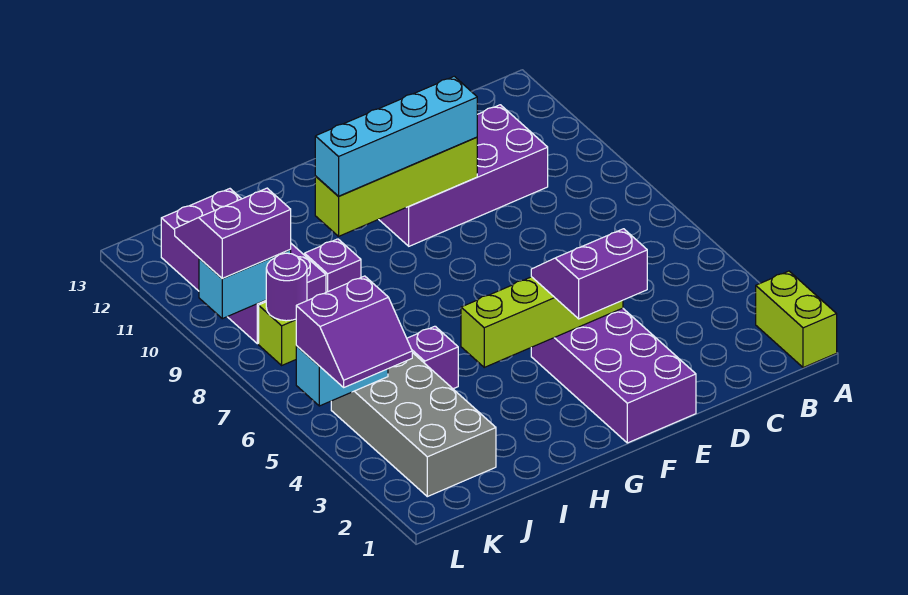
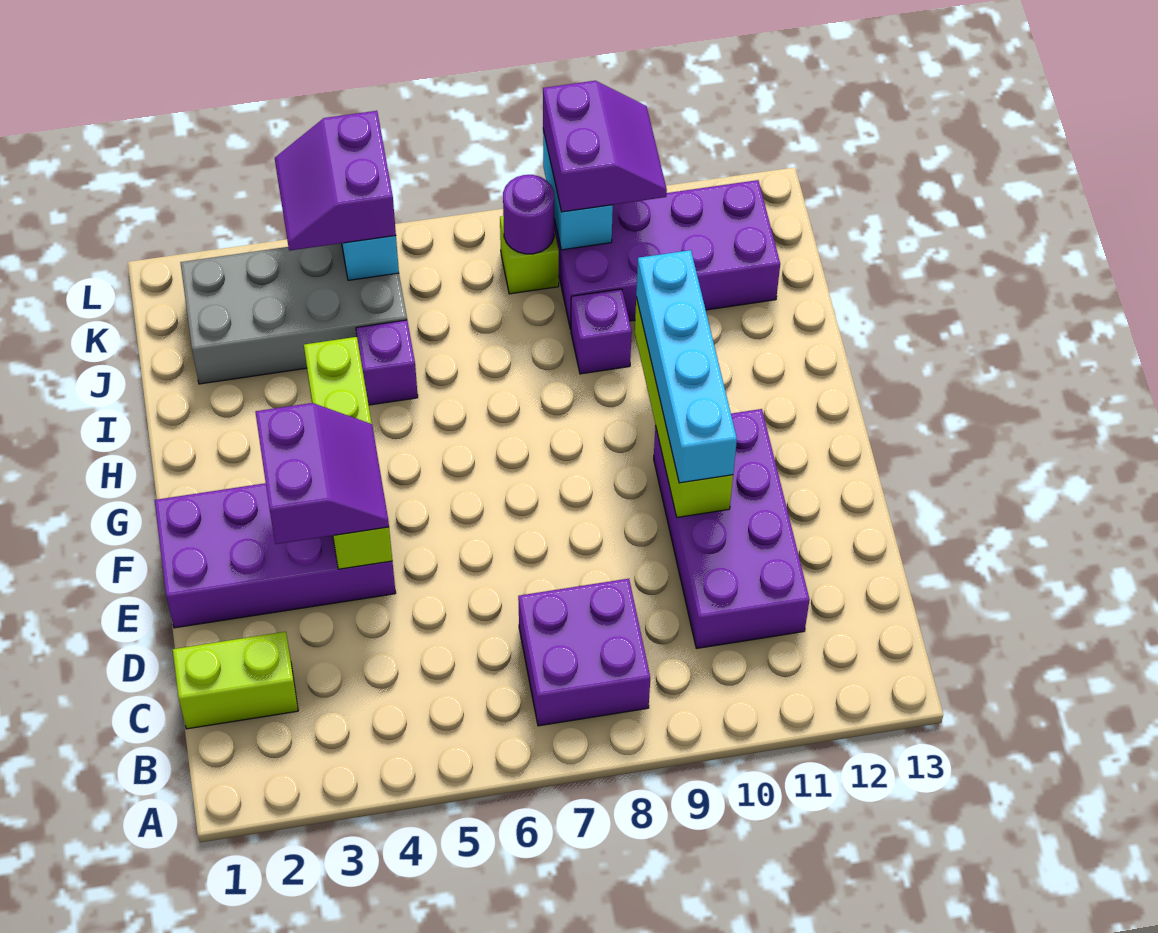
lime 1x2 brick [756,271,837,368] -> lime 1x2 brick moved to [173,632,298,729]
none -> purple 2x2 brick [518,579,650,726]

